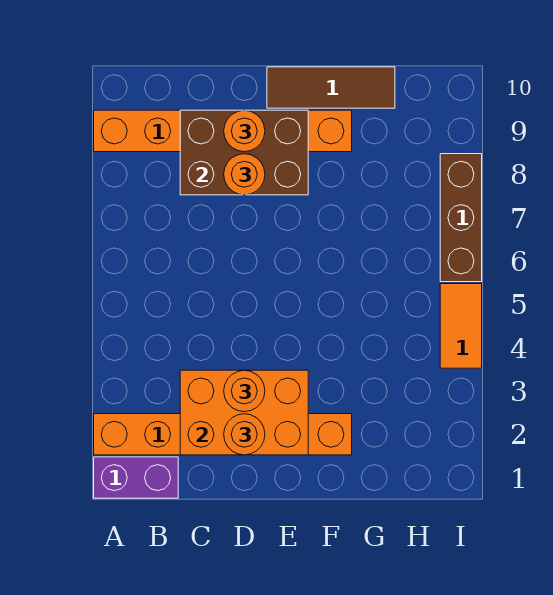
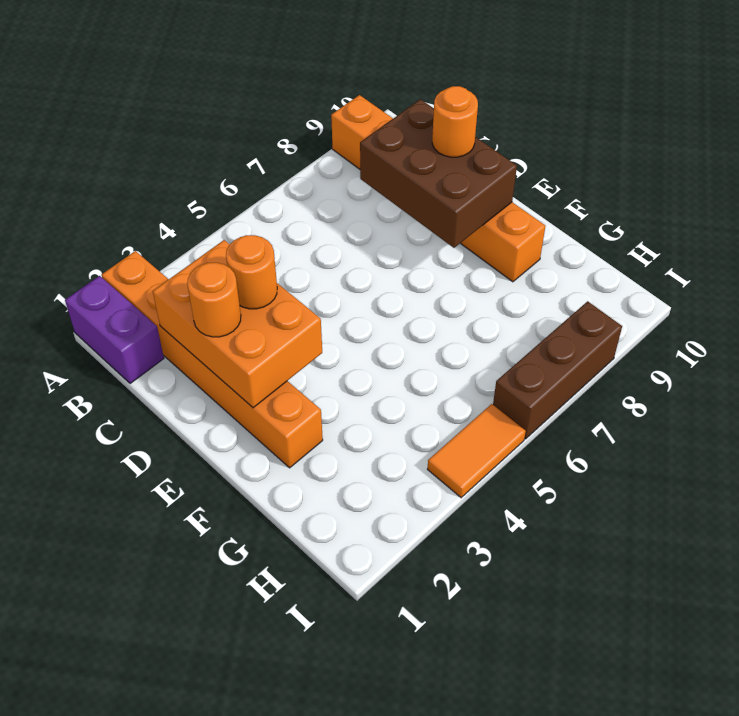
orange 1x1 round brick [224,154,265,195] -> none
brown 1x3 tile [267,67,395,108] -> none

